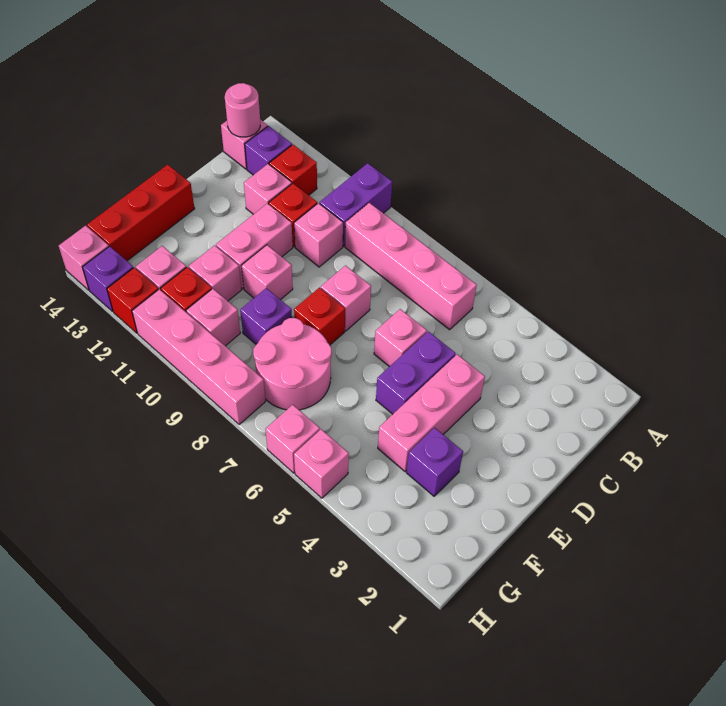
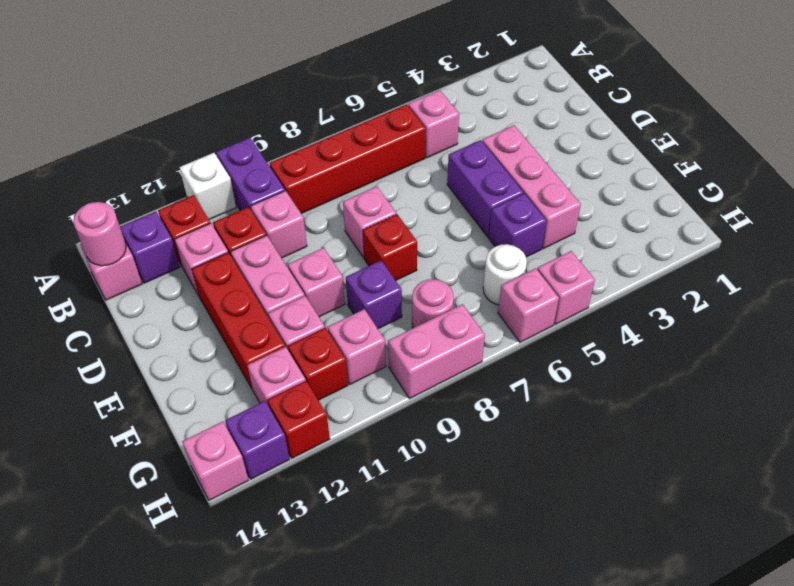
none -> white 1x1 brick [179,153,236,219]
pink 1x4 brick [345,203,477,330] -> red 1x4 brick [270,104,426,214]
pink 1x1 brick [374,309,427,367] -> pink 1x1 brick moved to [408,90,459,158]
red 1x3 brick [87,165,195,261] -> red 1x3 brick moved to [192,252,285,389]
purple 1x1 brick [406,428,463,496] -> purple 1x1 brick moved to [489,194,546,257]
pink 2x2 round brick [253,318,332,410] -> pink 1x1 round brick [412,279,454,328]
none -> white 1x1 round brick [483,244,527,305]
pink 1x4 brick [132,289,266,425] -> pink 1x2 brick [388,304,485,399]

